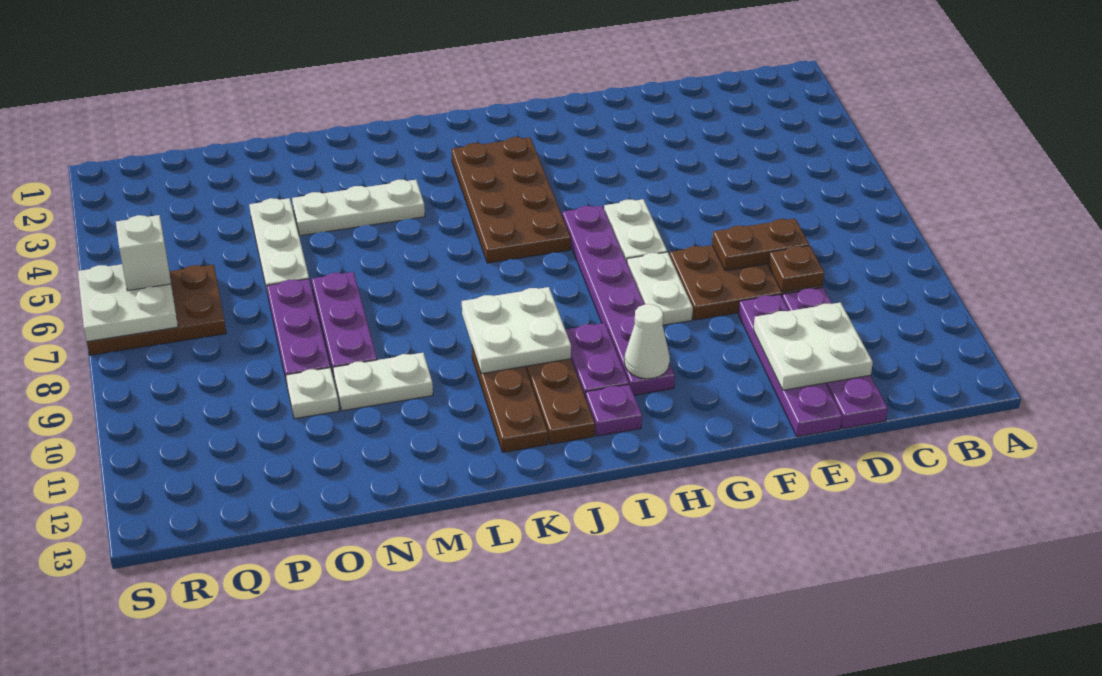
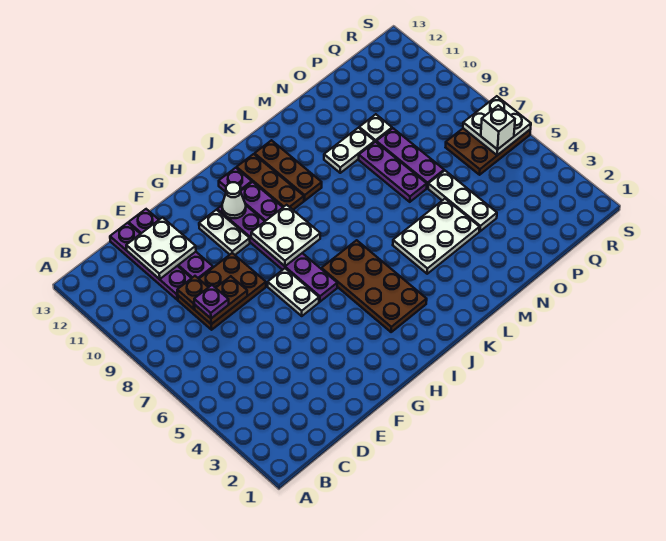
none -> purple 1x1 plate [194,285,229,318]
white 1x2 plate [627,252,693,325] -> white 1x2 plate moved to [199,210,250,255]
white 2x2 plate [462,287,571,374] -> white 2x2 plate moved to [251,205,320,266]
white 1x3 plate [292,180,425,236] -> white 2x3 plate [393,199,480,274]

